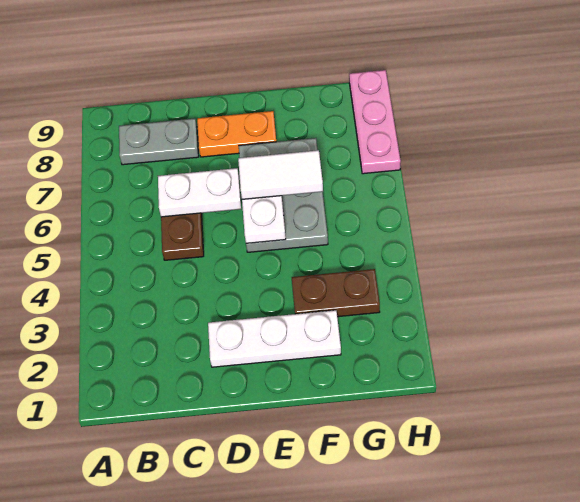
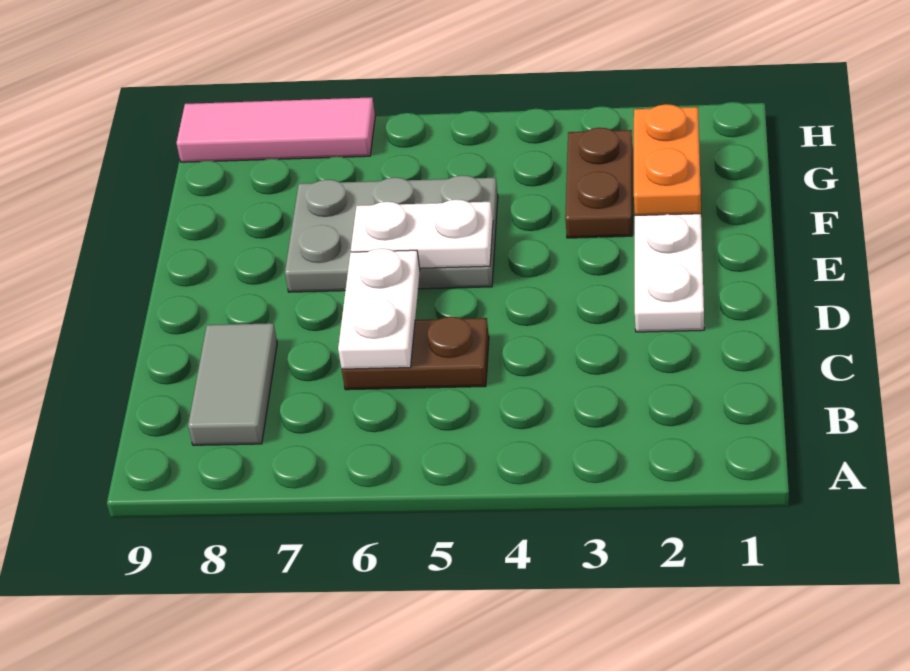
grey 1x2 plate [119,119,199,165] -> grey 1x2 tile [188,323,277,445]
orange 1x2 plate [197,111,276,157] -> orange 1x2 plate moved to [634,104,701,215]
white 1x2 tile [238,150,323,199] -> none
pink 1x3 plate [349,70,401,174] -> pink 1x3 tile [176,97,375,162]

